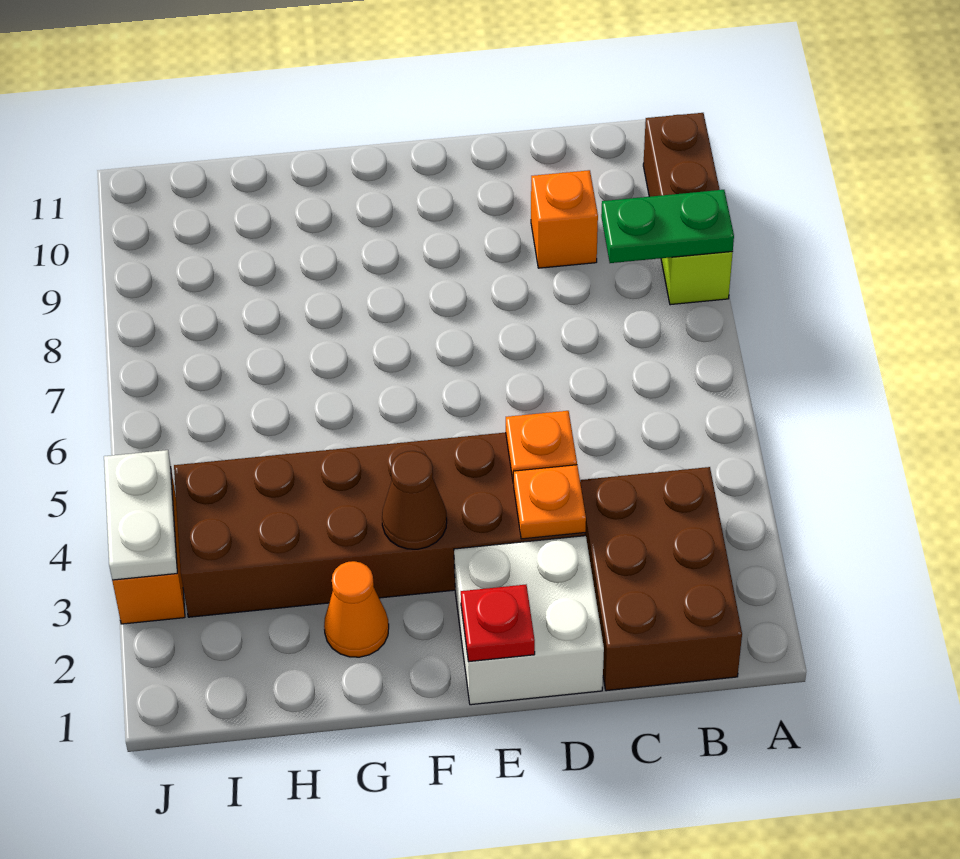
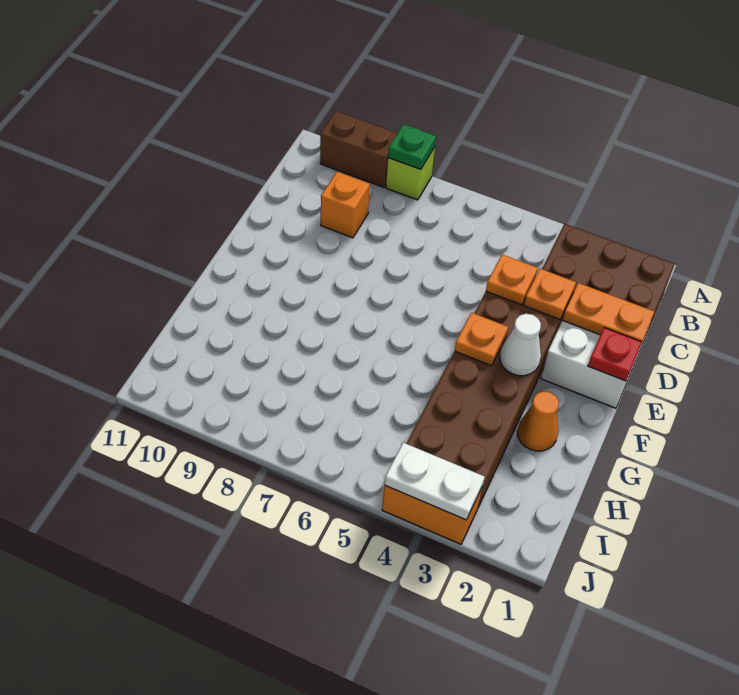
green 1x2 plate [601,190,734,263] -> green 1x1 plate [388,124,436,170]
none -> orange 1x2 plate [562,283,654,342]
brown 1x1 cone [382,451,447,549] -> white 1x1 cone [500,314,541,376]
none -> orange 1x1 plate [455,313,508,366]

